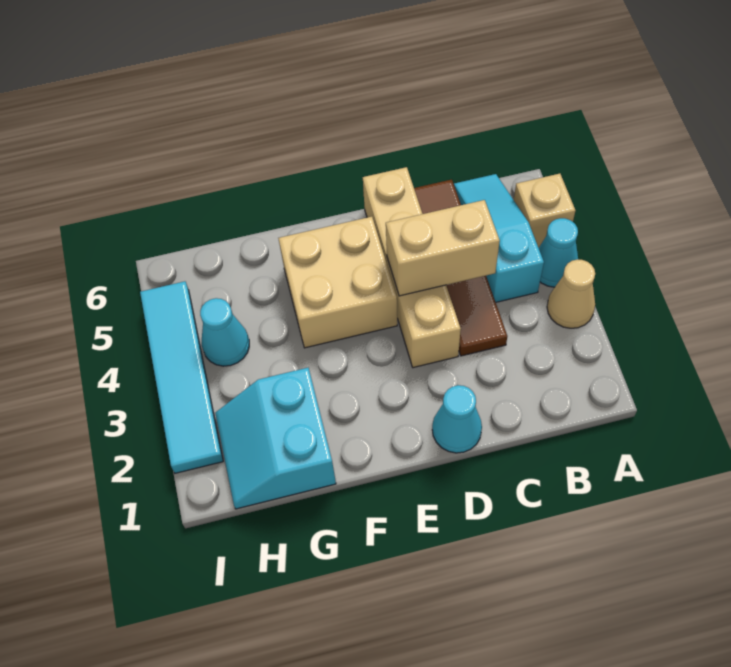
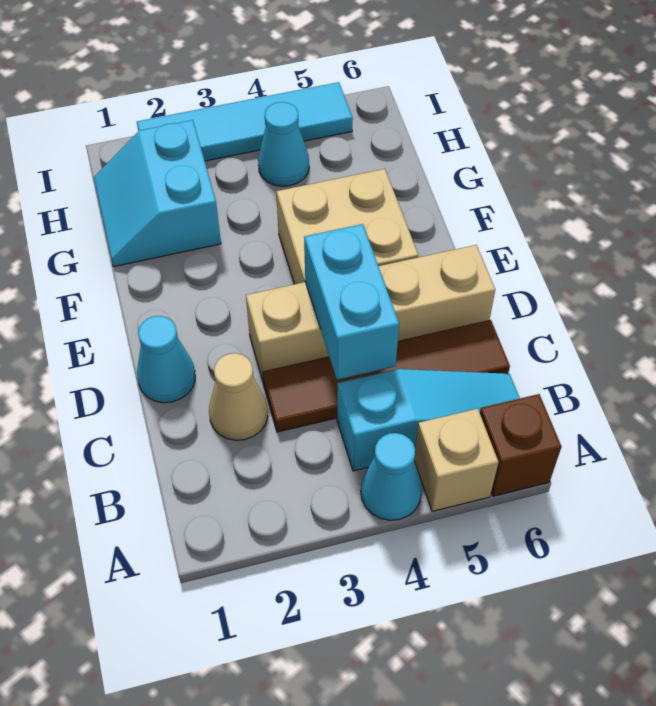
tan 1x1 cone [547,259,595,328] -> tan 1x1 cone moved to [209,353,268,440]
none -> brown 1x1 brick [480,394,561,496]
tan 1x2 brick [386,200,500,296] -> cyan 1x2 brick [304,224,399,380]
cyan 2x2 slope [215,368,336,509] -> cyan 2x2 slope turned to [94,120,221,267]

